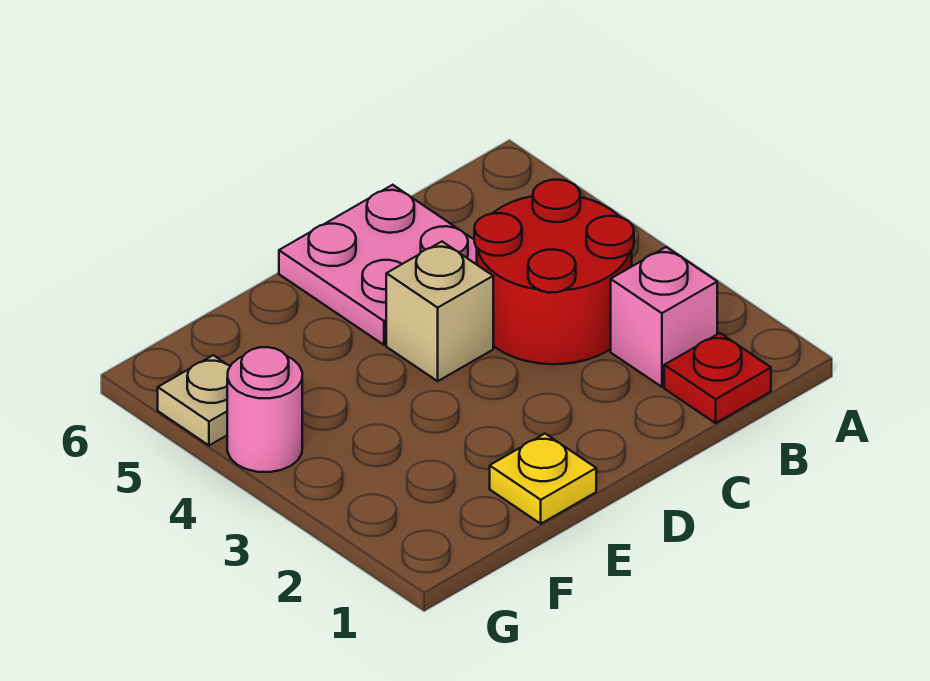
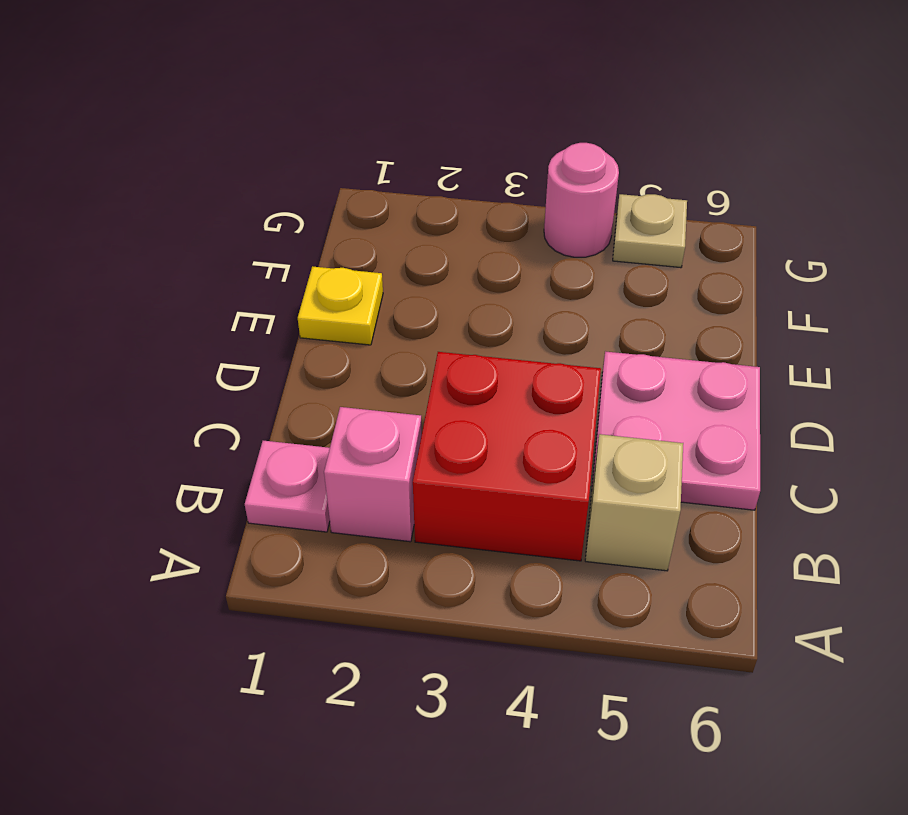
red 1x1 plate [664,333,771,423] -> pink 1x1 plate [245,441,330,532]
red 2x2 round brick [474,180,634,364] -> red 2x2 brick [413,352,601,561]
tan 1x1 brick [386,242,493,381] -> tan 1x1 brick moved to [585,434,683,571]

